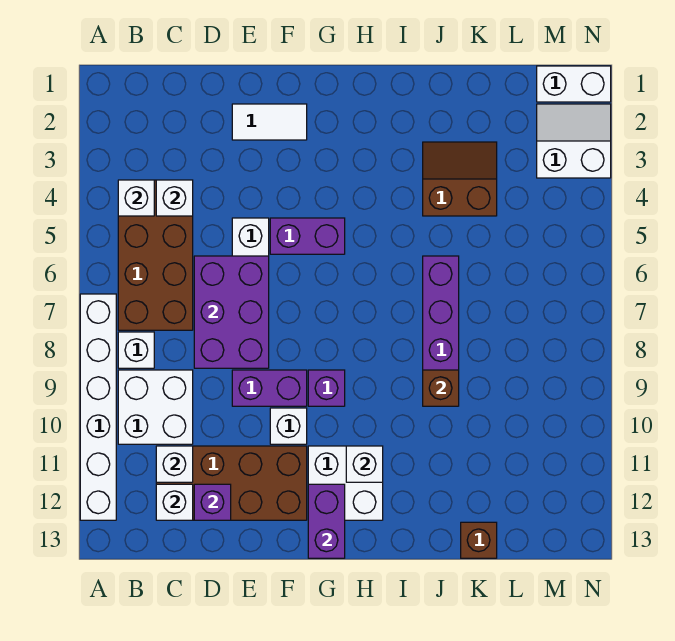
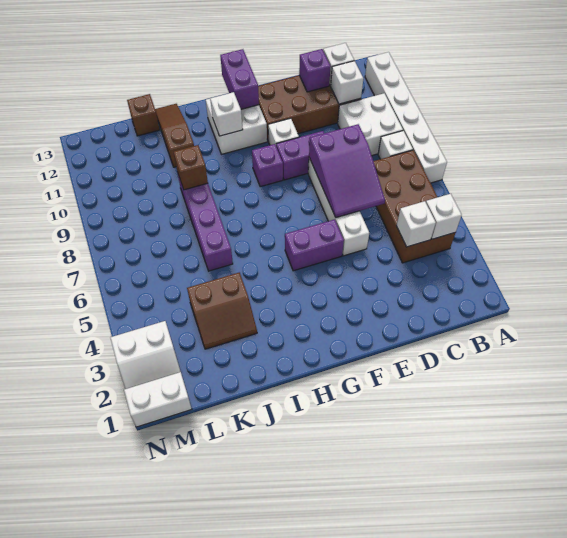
purple 2x3 brick [194,256,269,368] -> purple 2x3 slope [309,124,385,218]
white 1x2 tile [232,104,307,140] -> none
none -> brown 1x3 slope [155,104,194,167]

